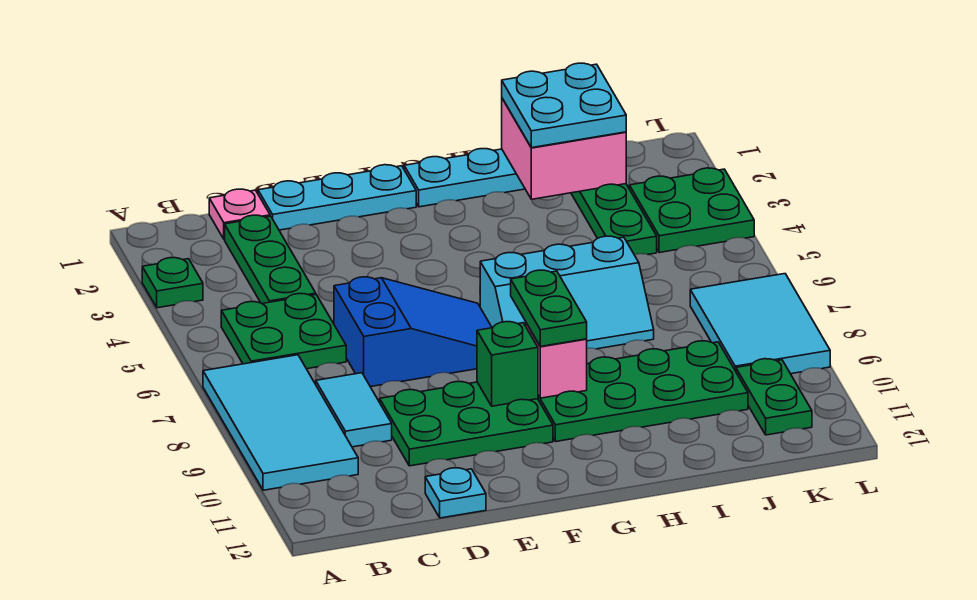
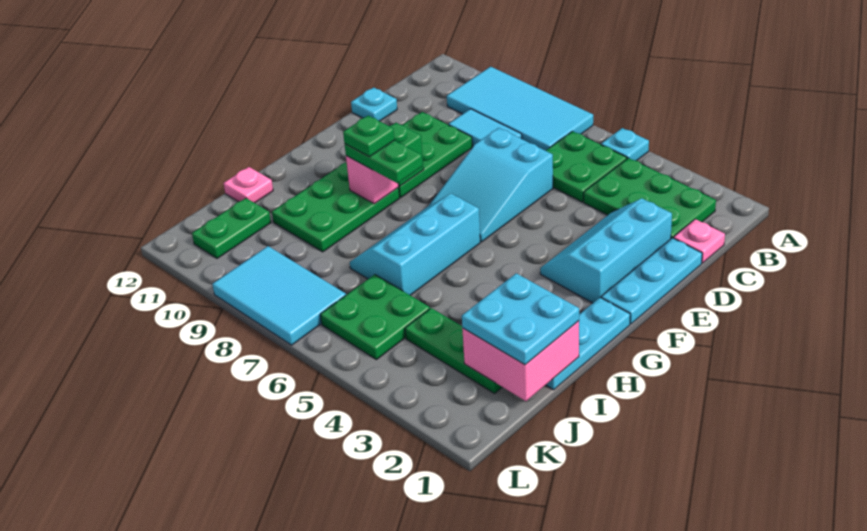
green 1x1 plate [142,258,203,308] -> green 1x1 plate moved to [343,115,394,157]
none -> cyan 1x1 plate [601,128,649,161]
green 1x3 plate [225,215,316,304] -> green 2x3 plate [584,158,716,239]
none -> cyan 2x3 slope [540,199,672,303]
blue 2x3 slope [334,277,492,387] -> cyan 2x3 slope [429,128,553,242]
green 2x4 plate [538,341,748,441] -> green 2x3 plate [272,162,400,252]
none -> pink 1x1 plate [224,167,273,203]
green 2x2 plate [629,168,754,253] -> green 2x2 plate moved to [320,275,430,360]
green 1x2 plate [736,359,812,435] -> green 1x2 plate turned to [192,198,271,258]

